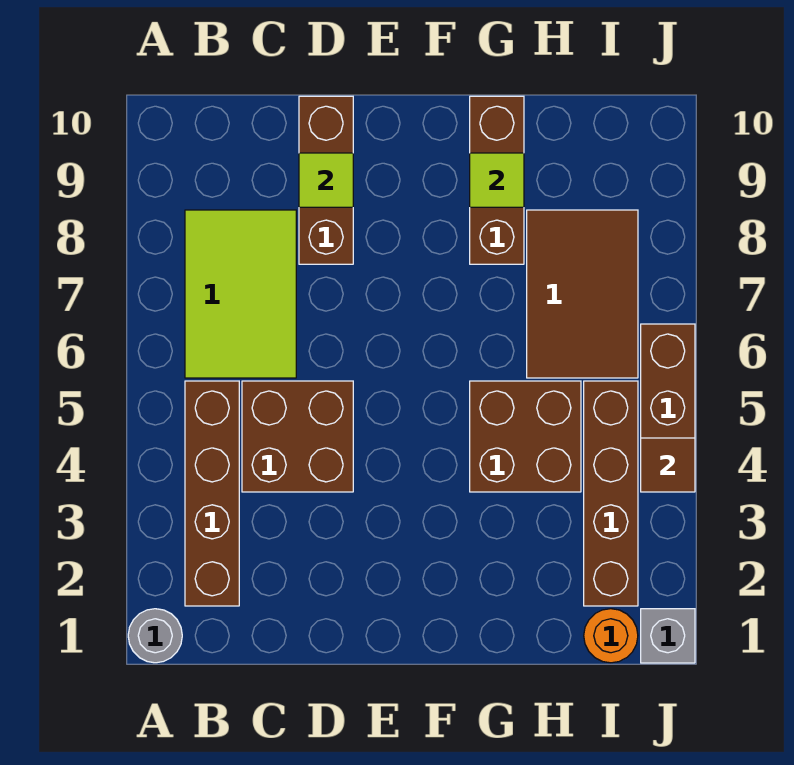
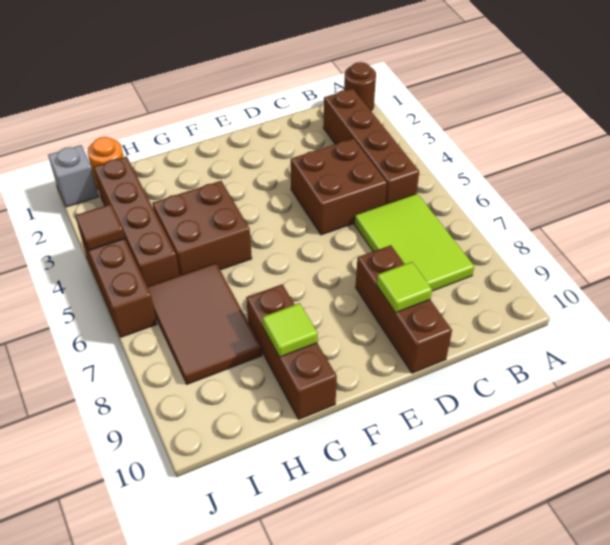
grey 1x1 round brick [128,609,182,663] -> brown 1x1 round brick [344,62,376,111]

